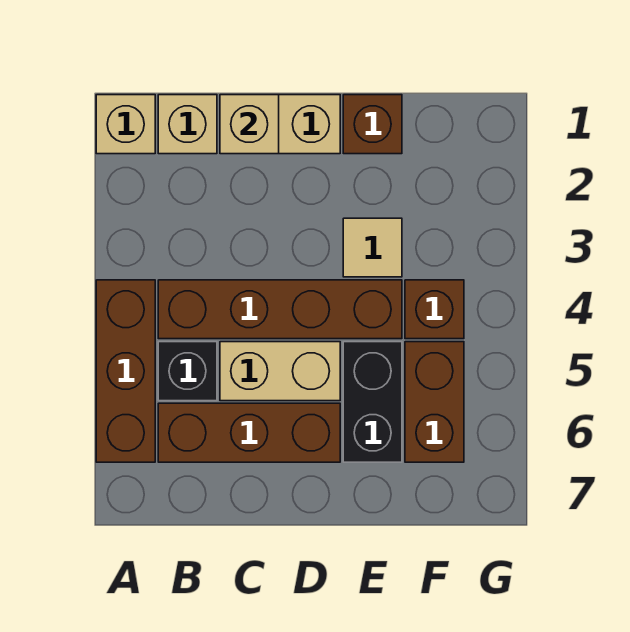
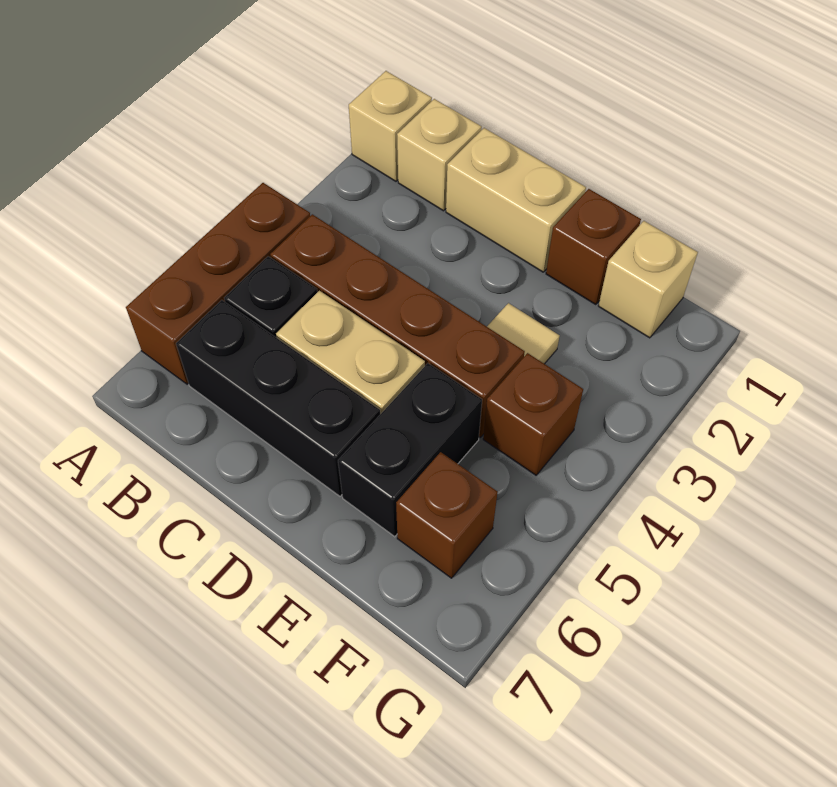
brown 1x3 brick [158,403,340,462] -> black 1x3 brick [176,300,380,496]
tan 1x1 brick [220,95,279,154] -> tan 1x1 brick moved to [598,221,698,338]
brown 1x2 brick [405,342,464,462] -> brown 1x1 brick [396,452,498,578]

